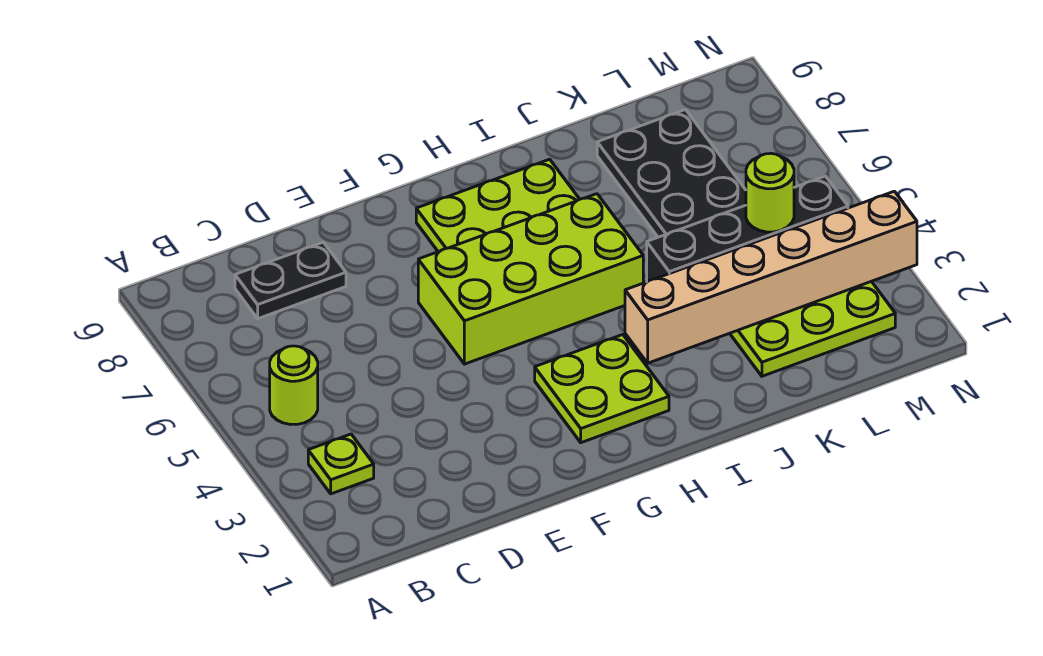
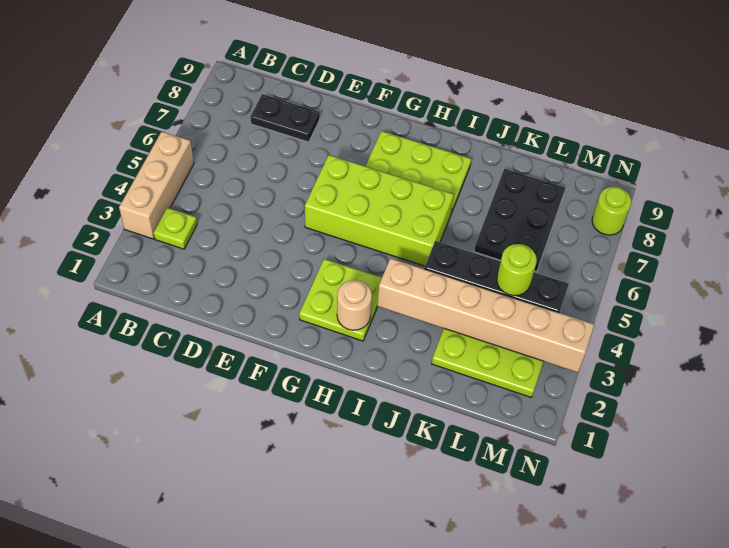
none -> tan 1x3 brick [119,132,194,239]
lime 1x1 round brick [270,346,318,425] -> lime 1x1 round brick moved to [592,187,631,235]
none -> tan 1x1 round brick [337,280,372,330]

